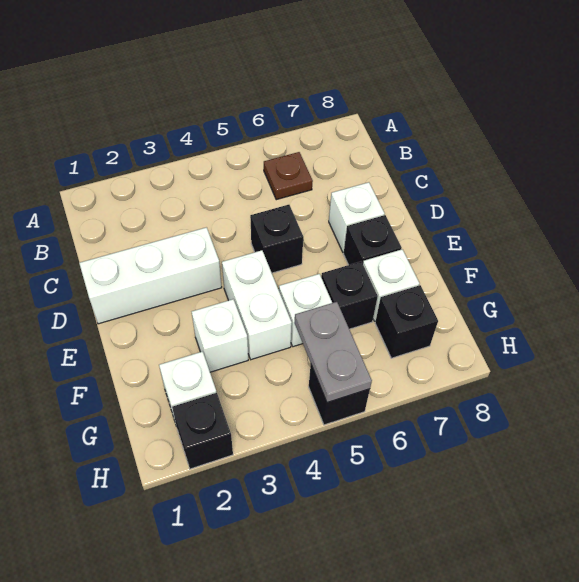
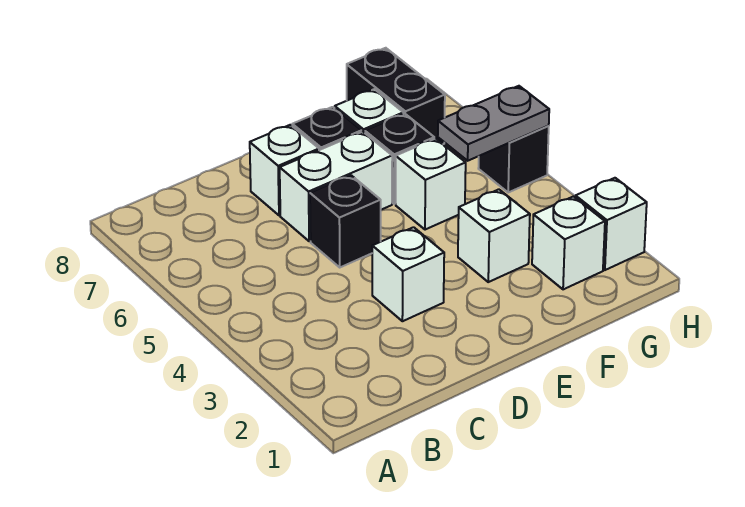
brown 1x1 plate [264,152,313,200] -> none
white 1x3 brick [79,227,222,324] -> white 1x1 brick [372,227,444,321]
white 1x2 brick [222,250,292,360] -> white 1x2 brick moved to [280,132,392,241]
black 1x1 brick [375,285,438,358] -> black 1x2 brick [347,48,445,144]
black 1x1 brick [172,393,233,469] -> white 1x1 brick [575,178,647,270]

